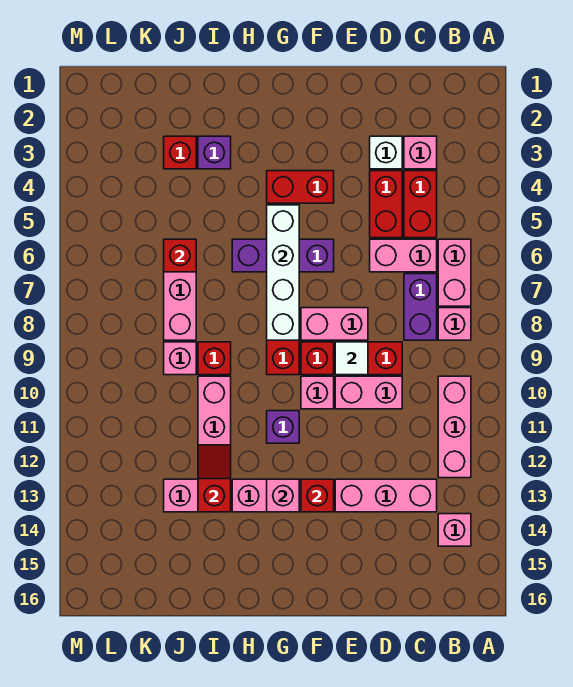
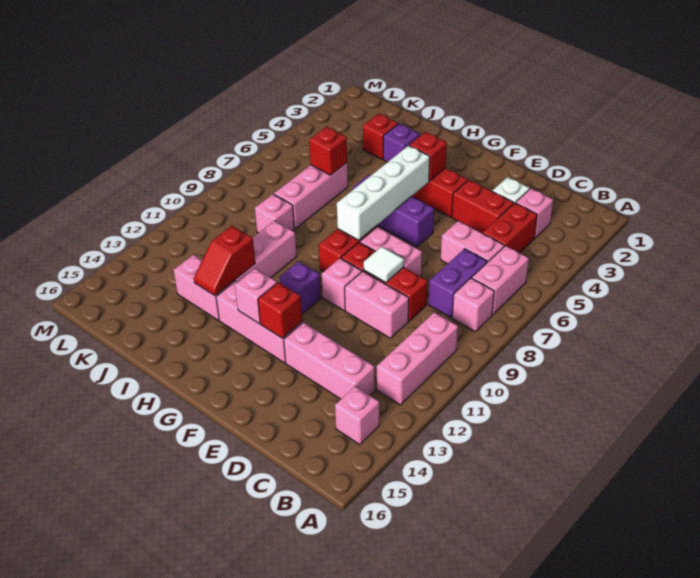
red 1x2 brick [370,171,402,238] -> red 1x2 brick turned to [452,180,514,233]
red 1x1 brick [198,342,231,375] -> red 1x1 brick moved to [409,132,447,181]
red 1x2 slope [198,445,231,512] -> red 1x2 slope turned to [194,226,255,296]

